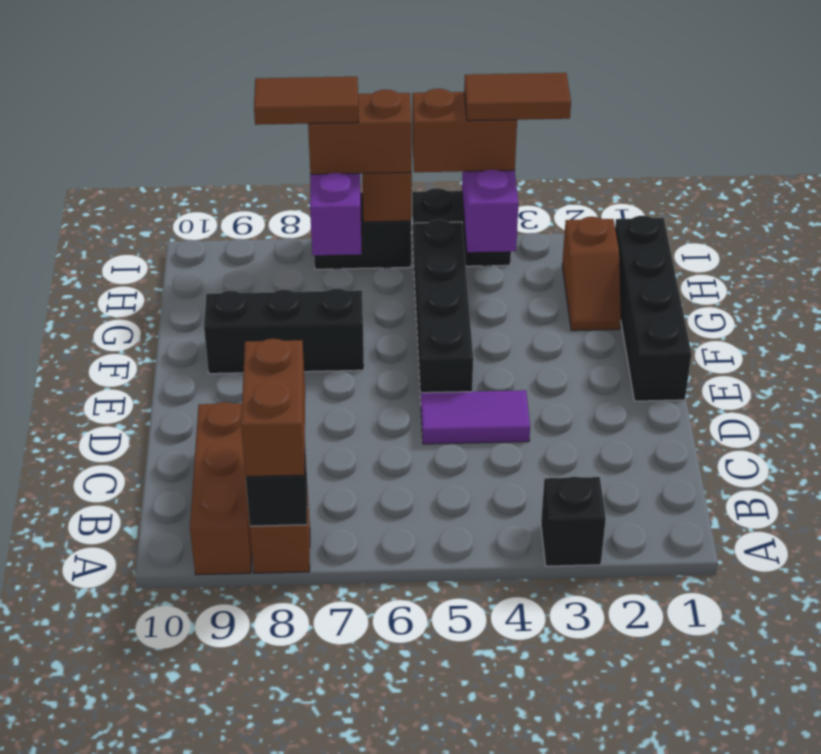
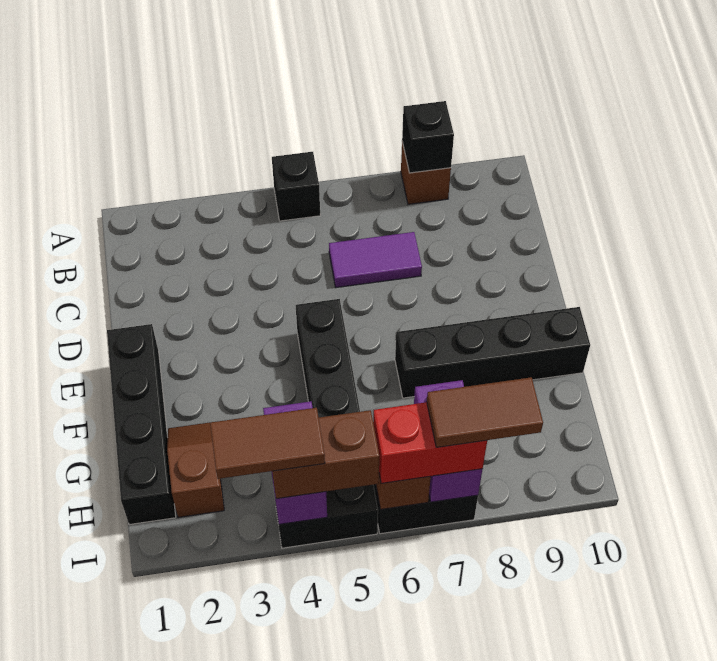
black 1x1 brick [541,477,606,566] -> black 1x1 brick moved to [272,152,320,221]
brown 1x2 brick [241,339,305,477] -> none
brown 1x3 brick [190,402,252,575] -> none
purple 1x2 tile [421,390,530,444] -> purple 1x2 tile moved to [329,232,422,288]
black 1x3 brick [204,289,364,374] -> black 1x4 brick [395,307,590,398]
brown 1x2 brick [308,90,412,174] -> red 1x2 brick [373,402,487,483]

